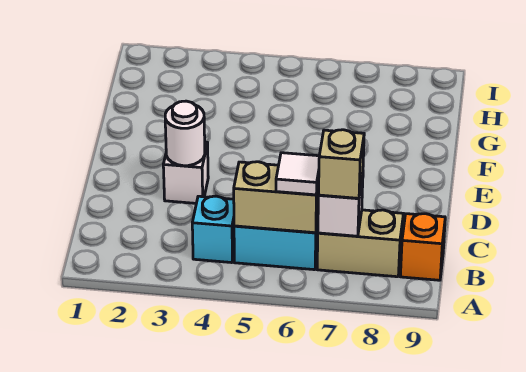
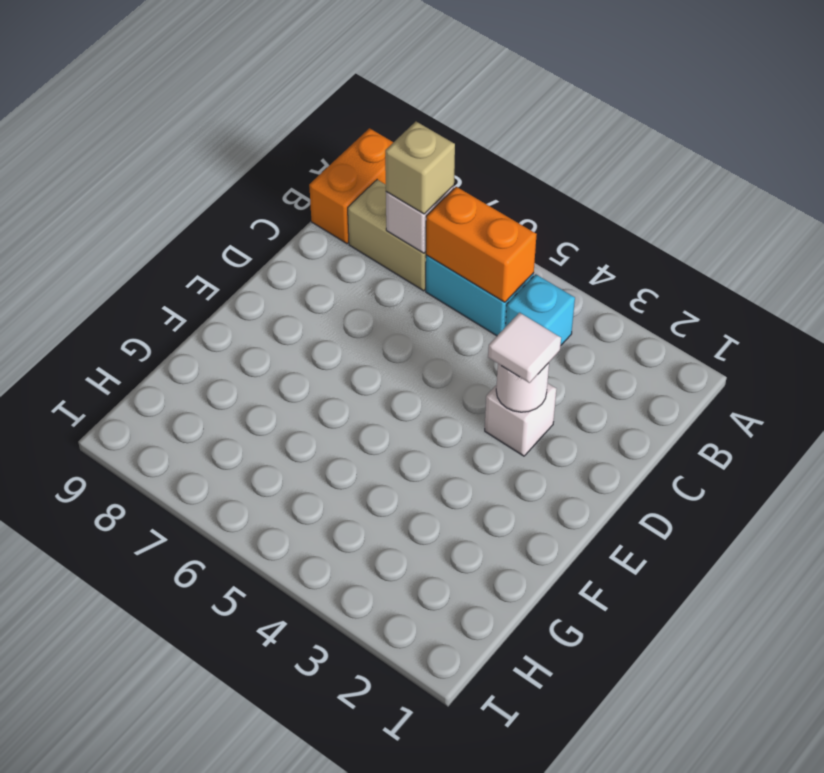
tan 1x2 brick [234,162,319,233] -> orange 1x2 brick [426,187,537,302]
white 1x1 tile [276,153,319,195] -> white 1x1 tile moved to [488,313,561,383]
orange 1x1 brick [400,214,445,280] -> orange 1x2 brick [309,128,393,244]

